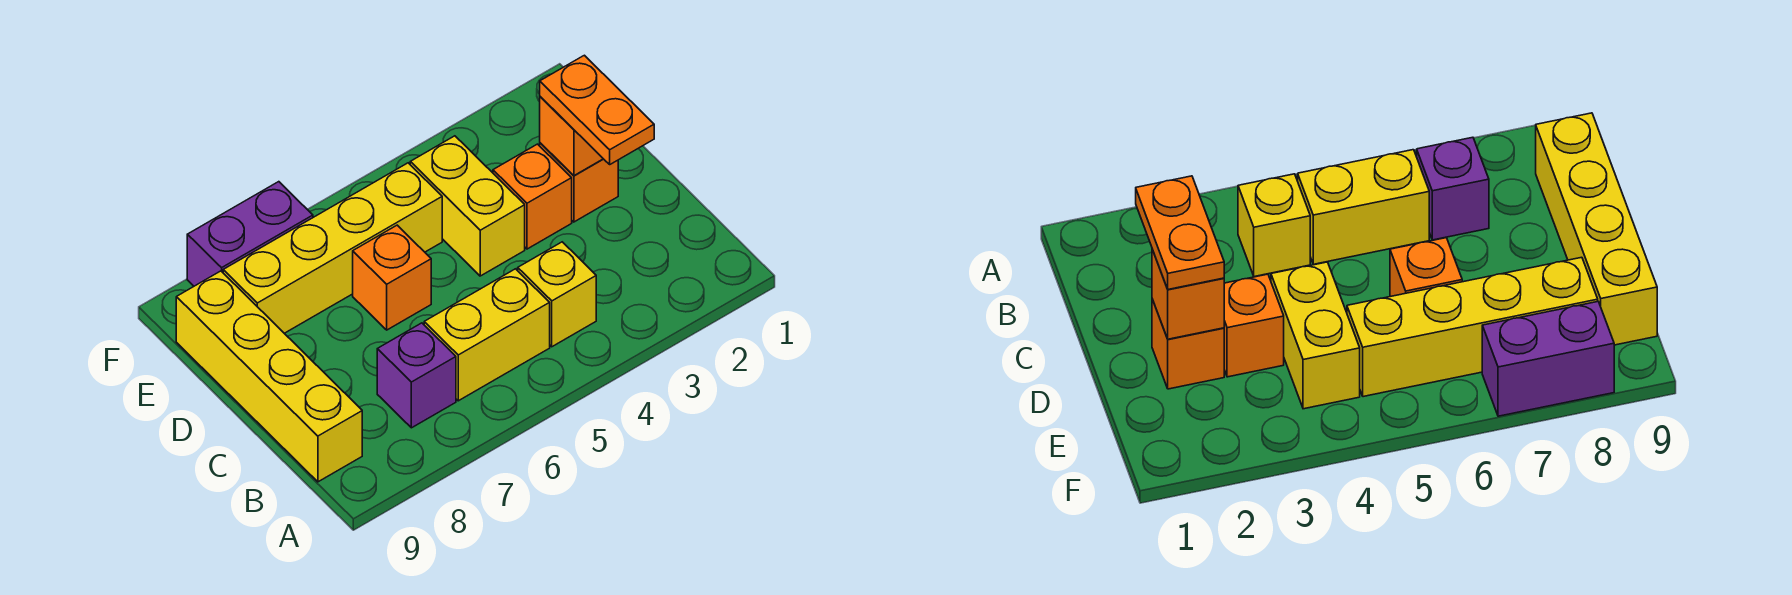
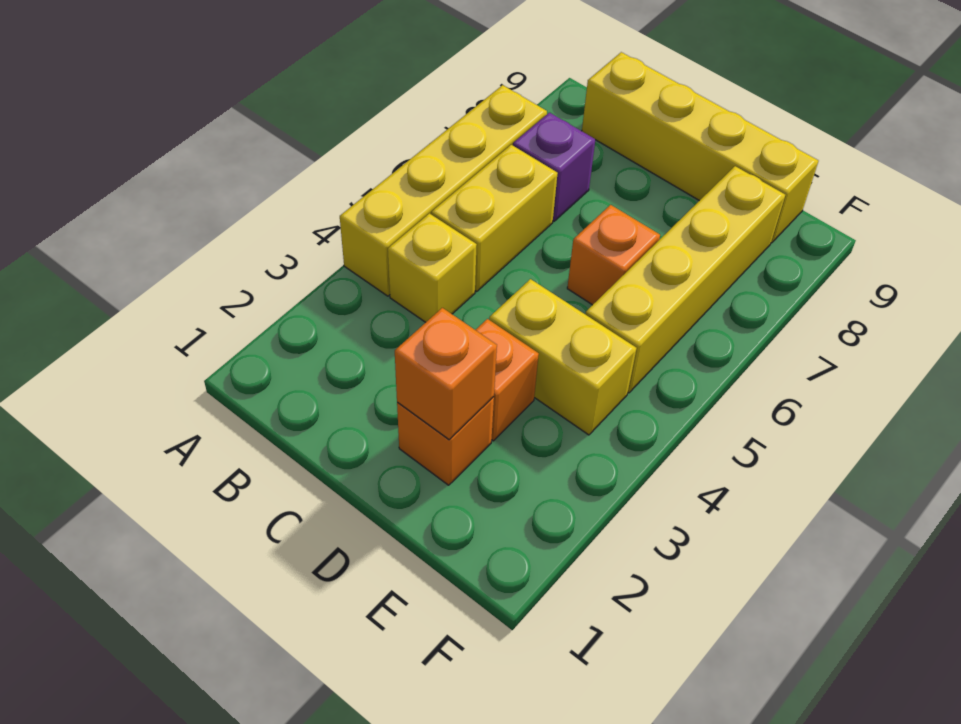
none -> yellow 1x4 brick [340,85,547,296]
orange 1x2 plate [540,55,654,164] -> none
purple 1x2 brick [187,182,313,286] -> none

